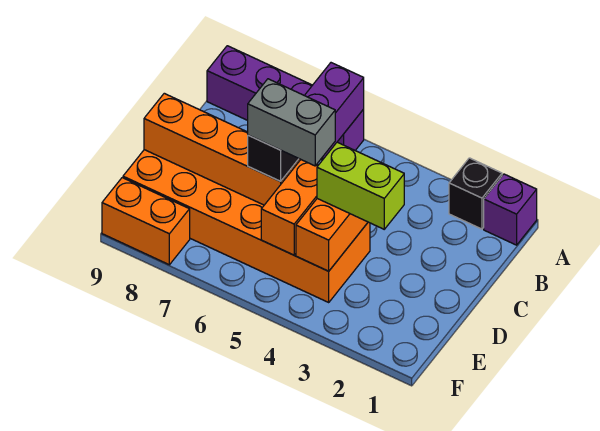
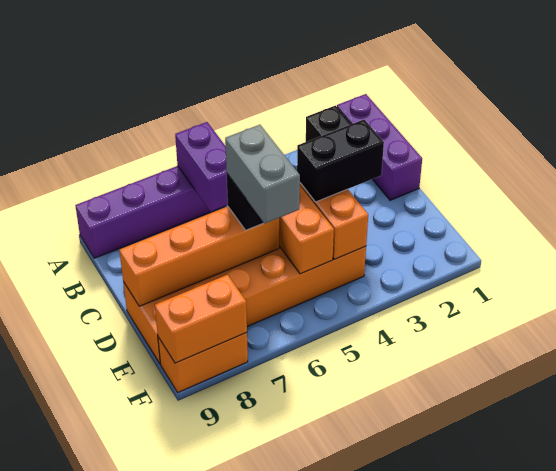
purple 1x1 brick [484,174,537,245] -> purple 1x3 brick [337,94,422,200]
lime 1x2 brick [317,142,404,229] -> black 1x2 brick [297,120,384,202]
grey 1x2 brick [248,79,335,166] -> grey 1x2 brick turned to [225,125,300,223]
none -> orange 1x2 brick [155,275,247,363]

